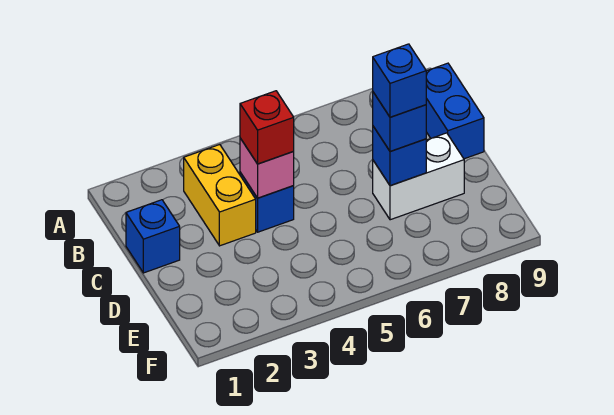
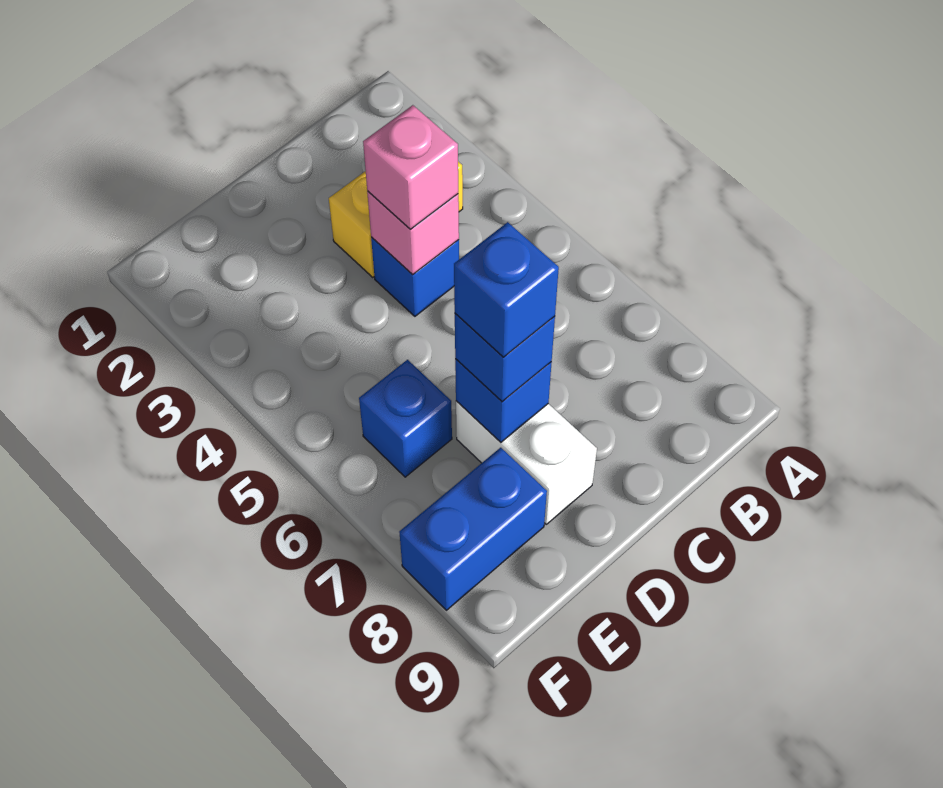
blue 1x2 brick [426,63,484,159] -> blue 1x2 brick moved to [399,448,547,610]
blue 1x1 brick [126,200,180,273] -> blue 1x1 brick moved to [359,360,452,477]
red 1x1 brick [240,91,294,164] -> pink 1x1 brick [363,105,458,230]

